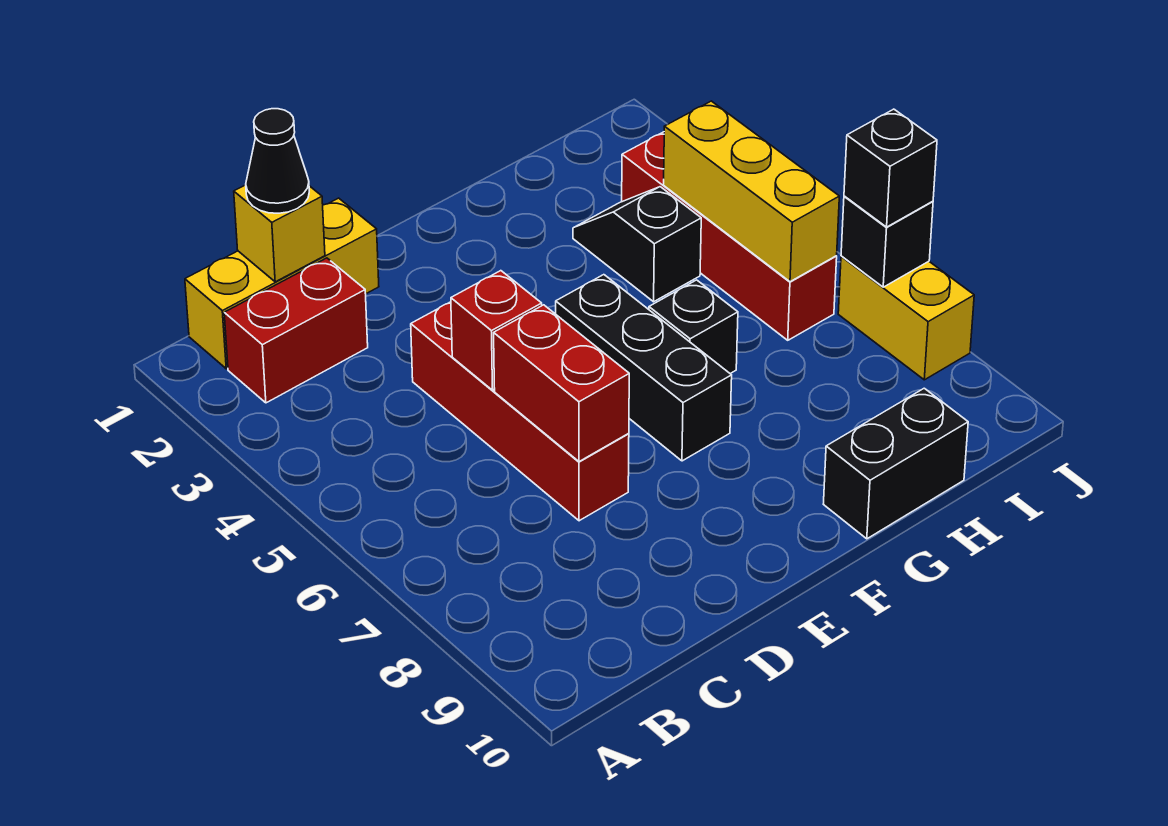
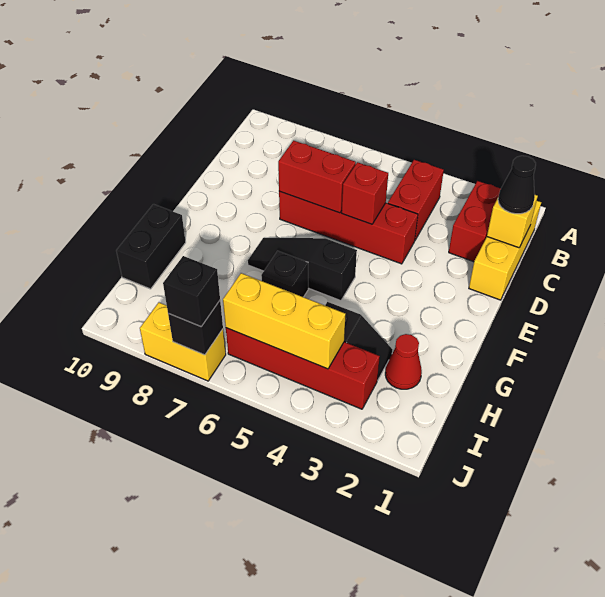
none -> red 1x2 brick [388,160,444,240]
black 1x3 brick [556,275,732,461] -> black 1x3 slope [248,238,357,301]
none -> red 1x1 cone [385,334,422,389]

